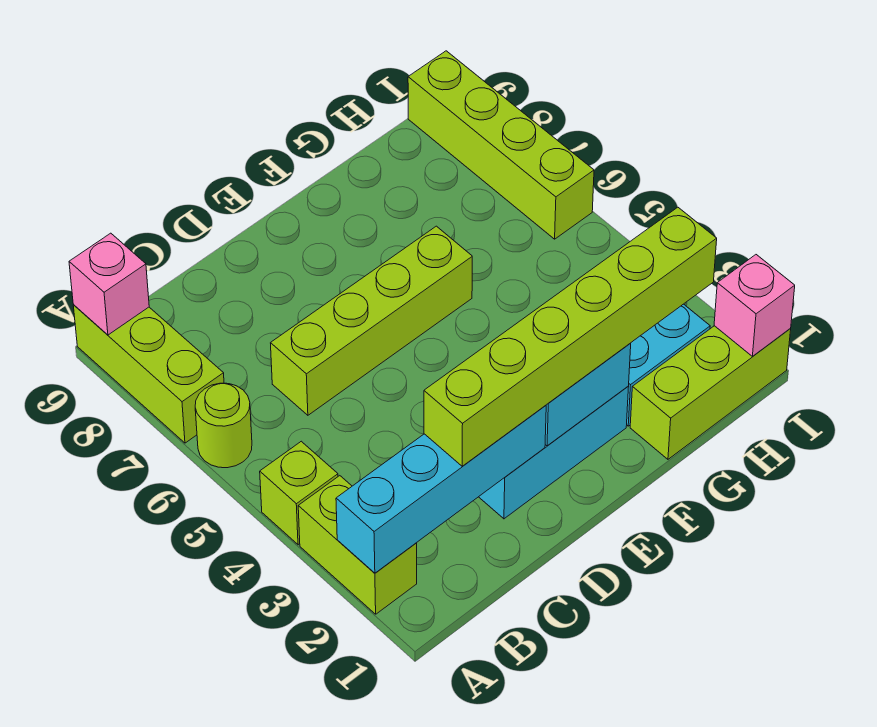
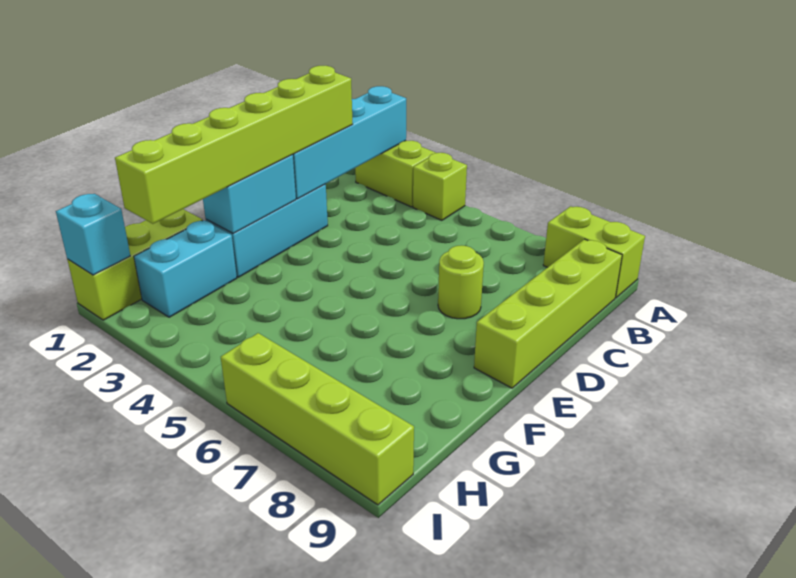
lime 1x1 round brick [195,383,252,468] -> lime 1x1 round brick moved to [438,245,484,319]
lime 1x3 brick [73,305,224,443] -> lime 1x2 brick [543,206,645,298]
pink 1x1 brick [69,233,149,335] -> none
lime 1x4 brick [271,226,472,415] -> lime 1x4 brick moved to [474,239,622,388]
pink 1x1 brick [714,255,795,356] -> cyan 1x1 brick [56,194,130,275]

